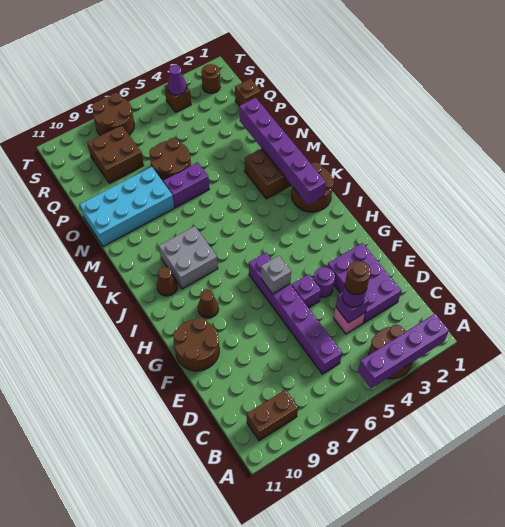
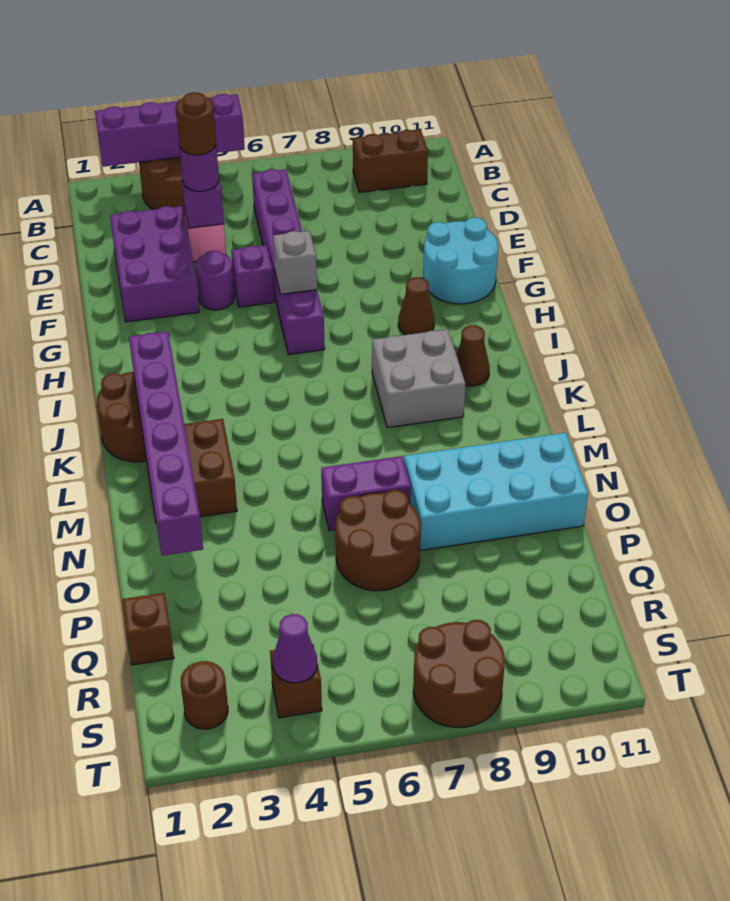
brown 2x2 round brick [173,317,219,371] -> cyan 2x2 round brick [423,218,498,304]
brown 2x2 brick [87,125,144,183] -> none

